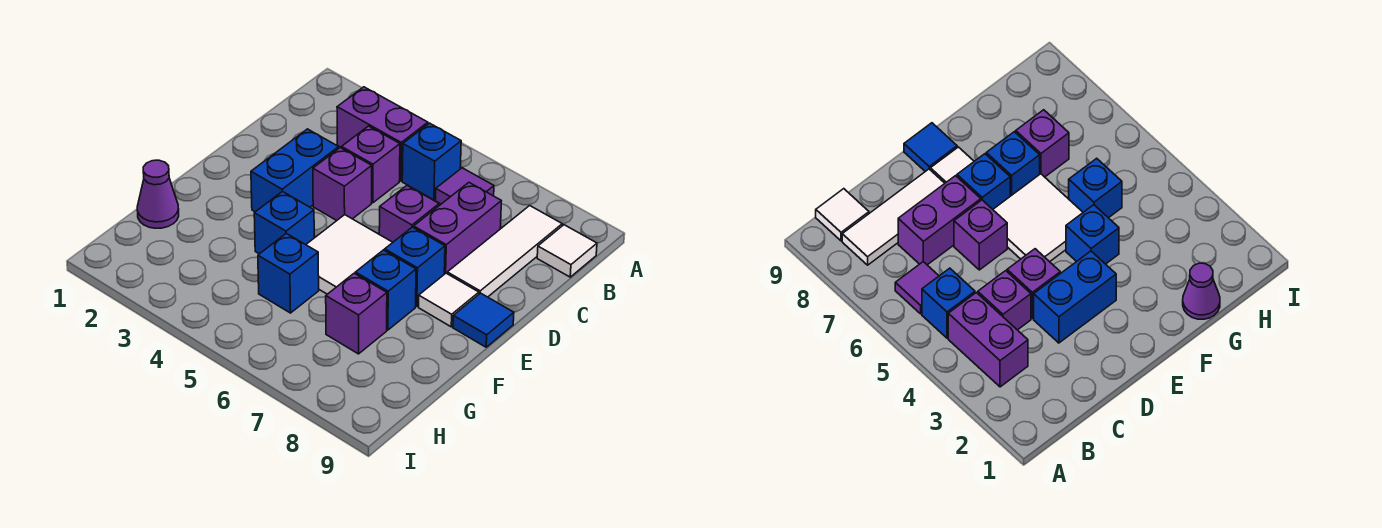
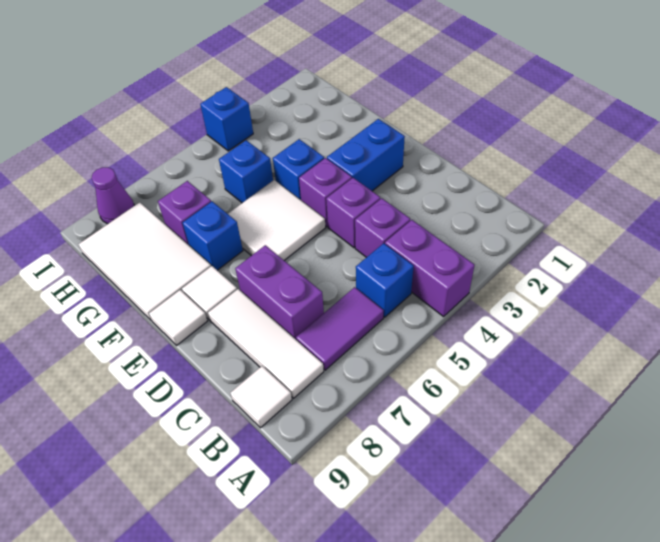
purple 1x2 brick [337,87,428,181] -> purple 1x2 brick turned to [385,220,475,317]
purple 1x1 tile [436,168,494,204] -> purple 1x2 tile [296,287,384,370]
blue 1x2 brick [251,129,339,212] -> blue 1x2 brick turned to [327,119,405,191]
purple 1x1 brick [379,186,439,242] -> purple 1x1 brick moved to [299,158,352,227]
blue 1x1 brick [385,227,445,307] -> blue 1x1 brick moved to [200,87,253,151]
blue 1x1 tile [453,293,514,347] -> white 1x1 tile [149,290,207,345]
none -> white 2x3 tile [78,202,211,321]
purple 1x1 cone [137,160,179,228] -> purple 1x1 cone moved to [92,167,134,224]

